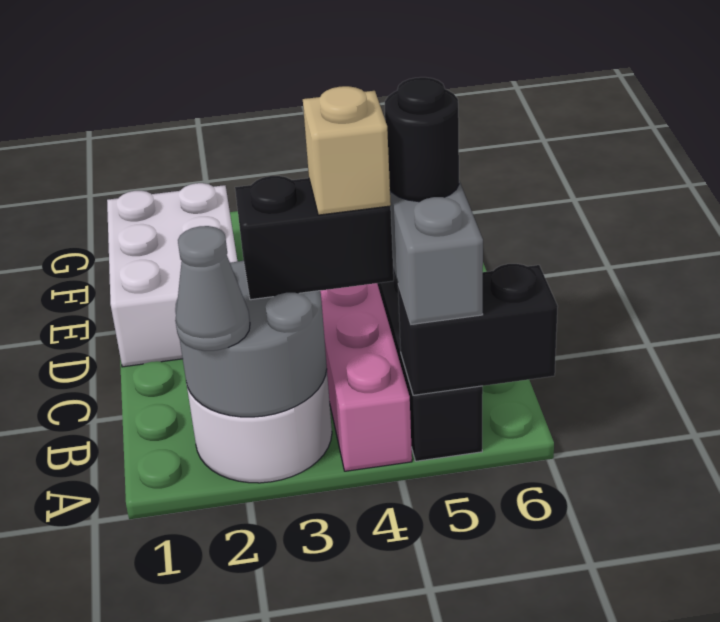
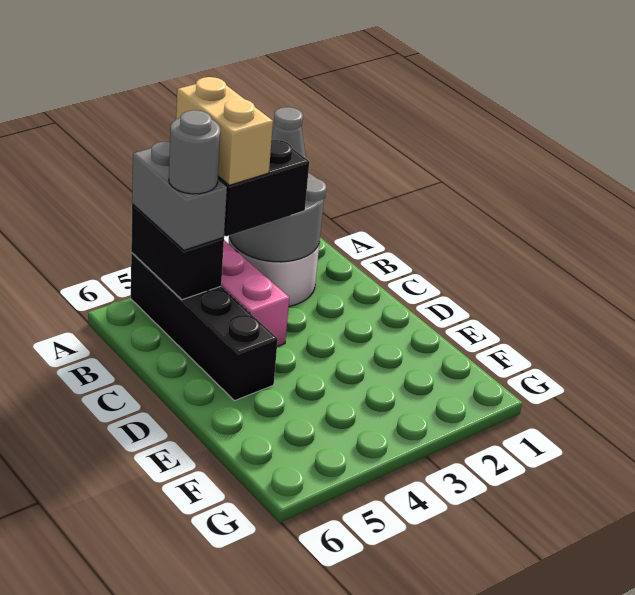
black 1x2 brick [398,264,558,395] -> black 1x2 brick turned to [131,204,224,300]
tan 1x1 brick [303,86,391,215] -> tan 1x2 brick [176,77,273,185]
black 1x1 round brick [385,77,459,202] -> grey 1x1 round brick [169,110,220,194]
white 2x3 brick [107,183,238,367] -> none

